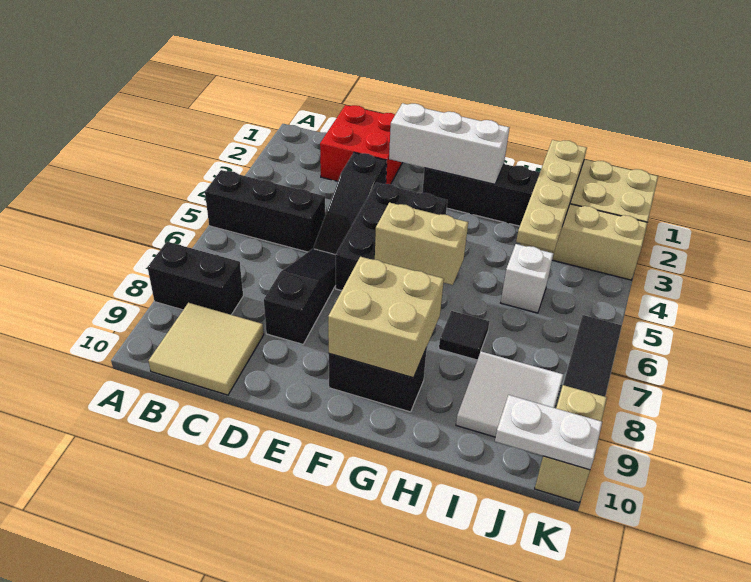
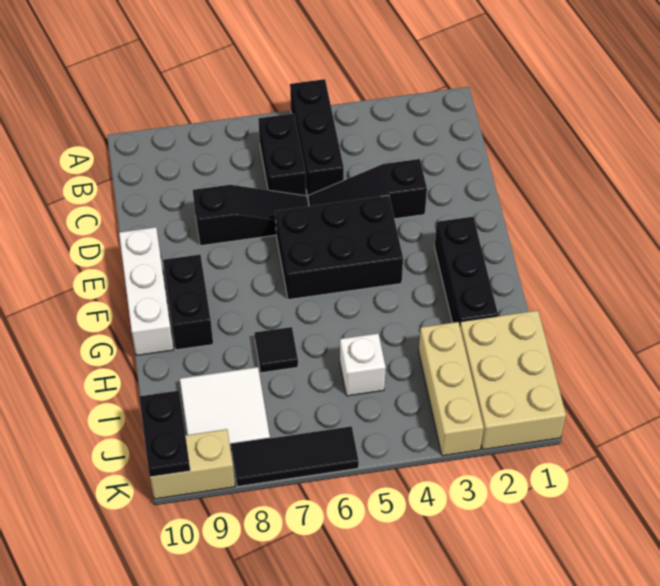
black 1x2 brick [148,242,243,315] -> black 1x2 brick moved to [258,114,306,196]
tan 2x2 tile [149,303,264,395] -> none
red 2x2 brick [320,105,403,184] -> none
white 1x3 brick [389,103,509,184] -> white 1x3 brick moved to [119,227,174,355]
tan 1x2 brick [375,202,468,285] -> none
tan 2x2 brick [328,257,444,378] -> none
tan 1x4 plate [516,140,587,252] -> none
white 1x2 plate [495,395,602,470] -> black 1x2 plate [139,391,190,477]

